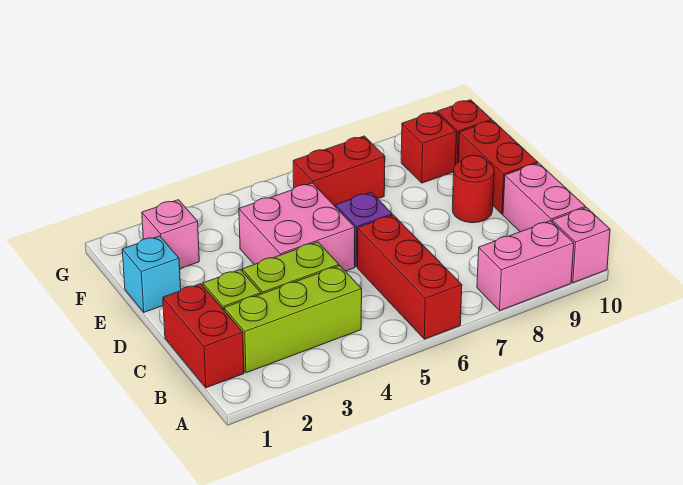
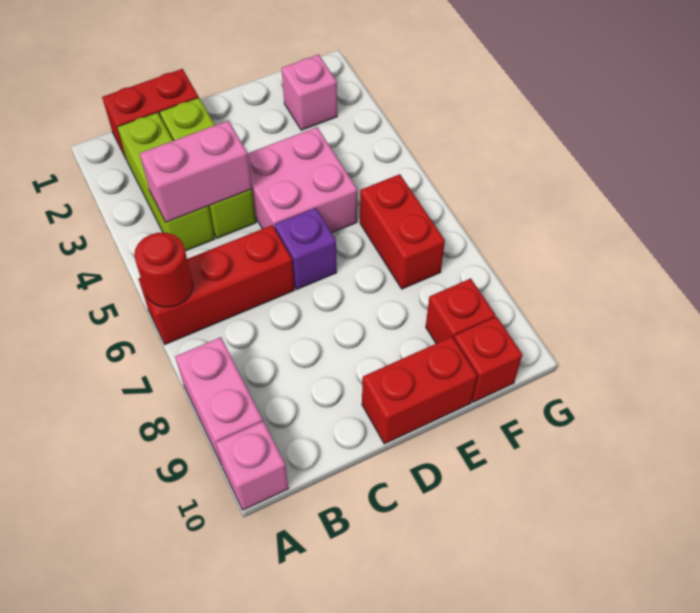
pink 1x2 brick [503,163,585,232] -> pink 1x2 brick moved to [140,121,252,222]
red 1x1 round brick [452,156,494,223] -> red 1x1 round brick moved to [134,233,193,307]
cyan 1x1 brick [122,236,181,312] -> none

